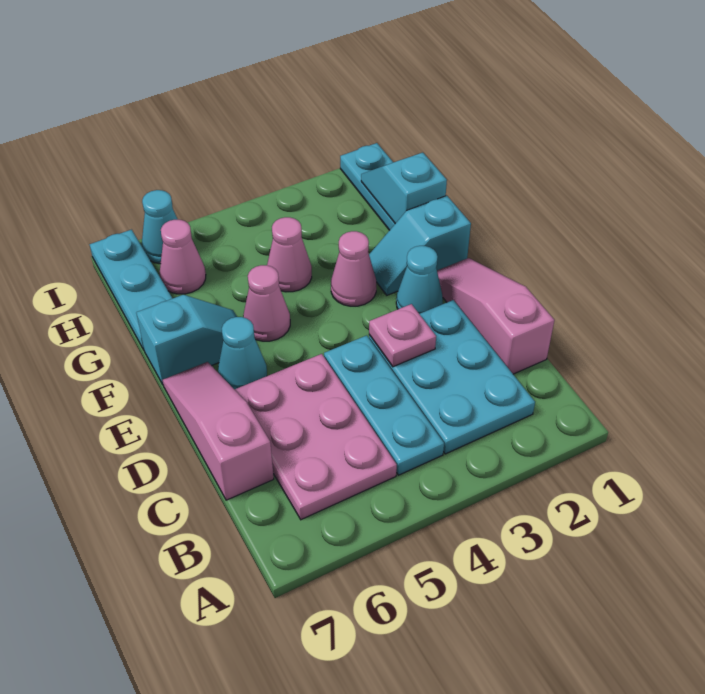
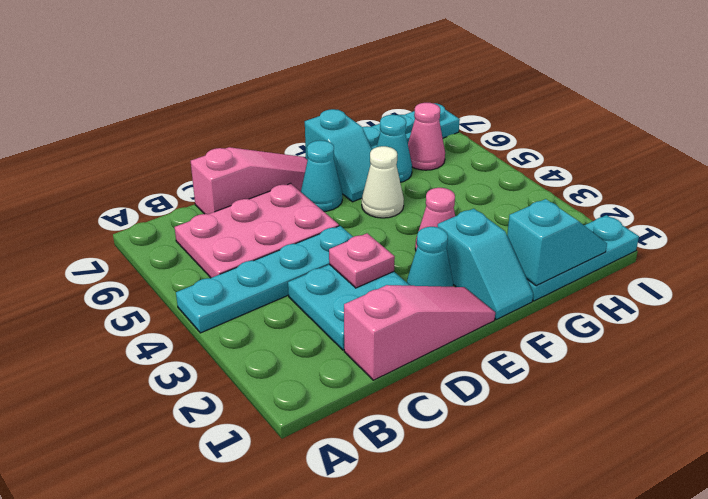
cyan 2x3 plate [369,300,535,454] -> cyan 2x2 plate [288,264,410,350]
cyan 1x3 plate [324,335,444,475] -> cyan 1x4 plate [176,226,353,333]
cyan 1x2 slope [369,196,471,295] -> cyan 1x2 slope turned to [438,209,533,320]
pink 1x1 cone [243,265,290,341] -> white 1x1 cone [362,146,404,218]
pink 1x1 cone [267,217,312,292] -> none
cyan 1x1 cone [142,190,178,264] -> cyan 1x1 cone moved to [377,115,412,182]

